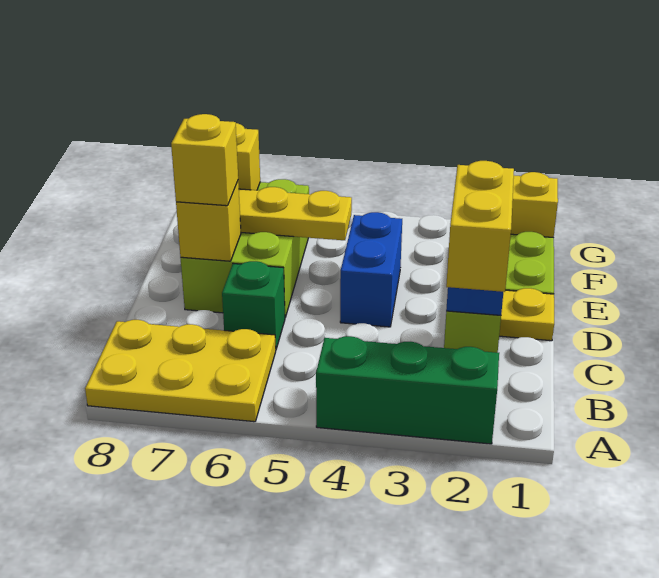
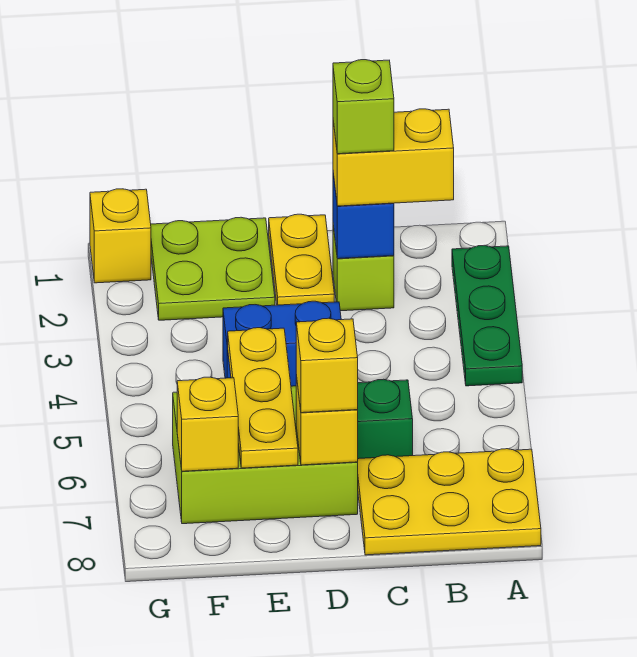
green 1x3 brick [316,336,499,444] -> green 1x3 plate [452,245,522,386]
yellow 2x3 plate [85,320,276,422] -> yellow 2x3 plate turned to [358,449,541,555]
none -> lime 1x1 brick [333,60,394,154]

